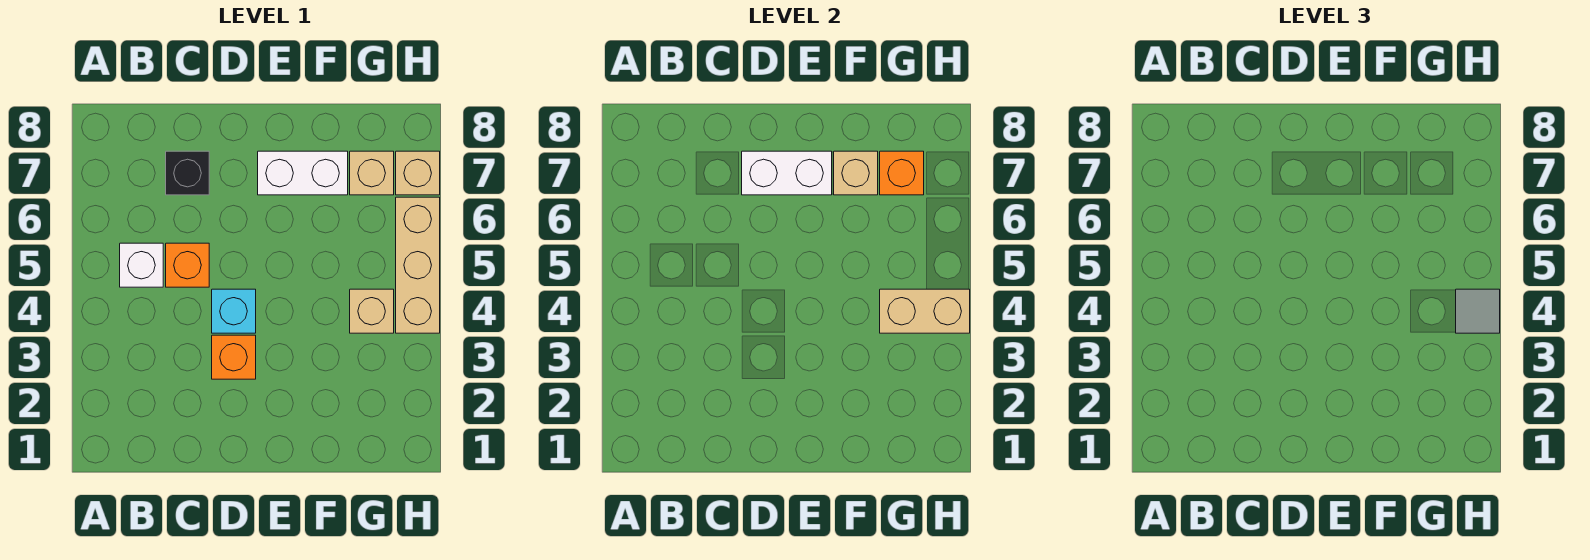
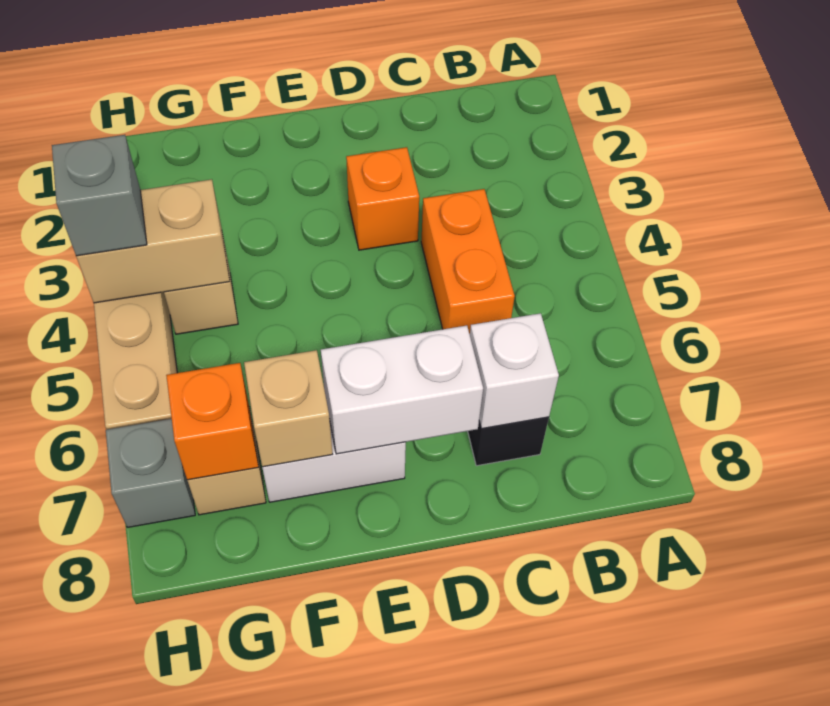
white 1x1 brick [120,243,163,287] -> white 1x1 brick moved to [470,313,559,429]
orange 1x1 brick [166,243,209,287] -> orange 1x2 brick [421,189,515,334]
cyan 1x1 brick [212,289,256,333] -> none
grey 1x1 tile [1456,289,1500,333] -> grey 1x1 brick [52,135,147,256]
tan 1x1 brick [396,151,440,195] -> grey 1x1 brick [106,419,195,527]

